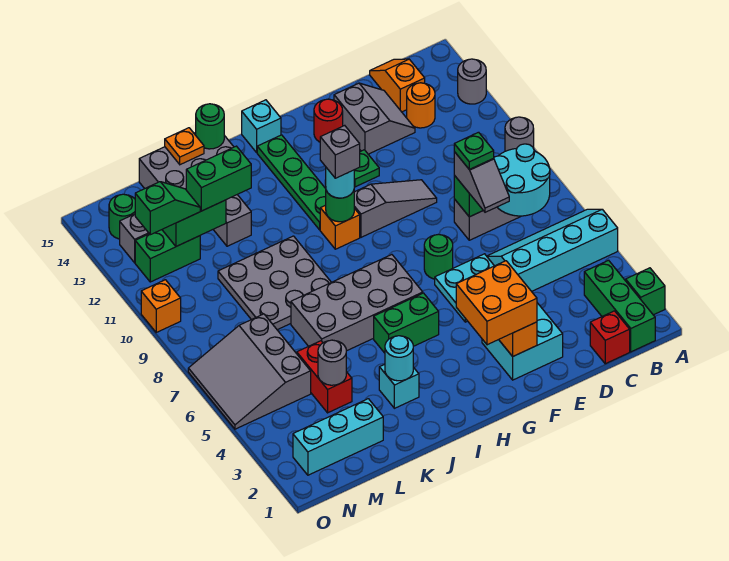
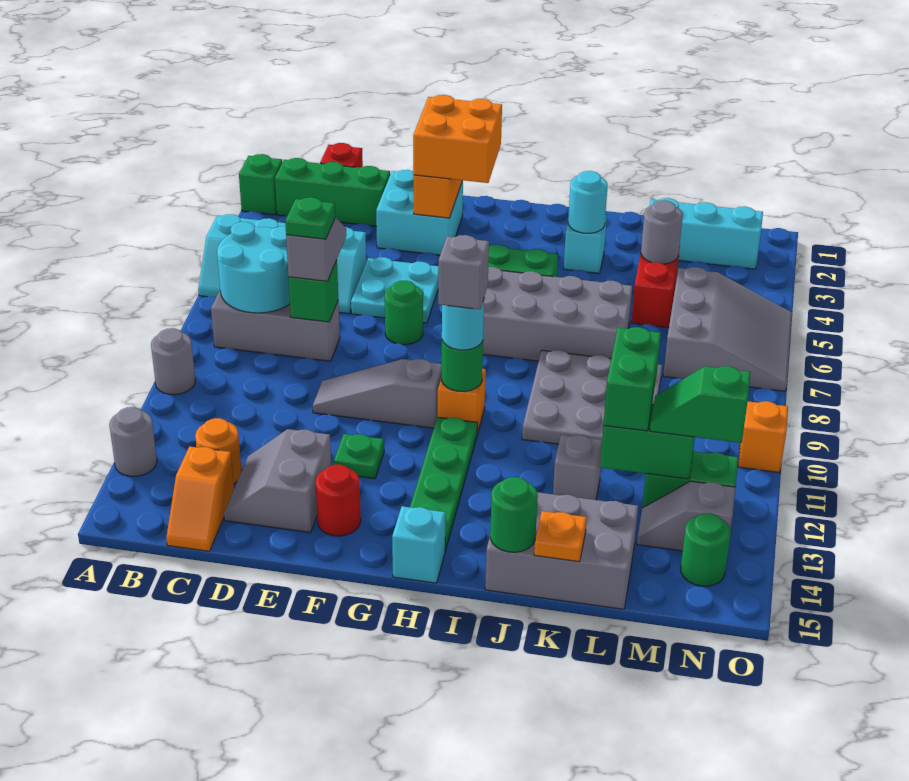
green 1x3 brick [584,260,655,352] -> green 1x3 brick turned to [275,158,390,226]
green 1x2 brick [186,146,251,211] -> green 1x2 brick turned to [603,327,661,431]

